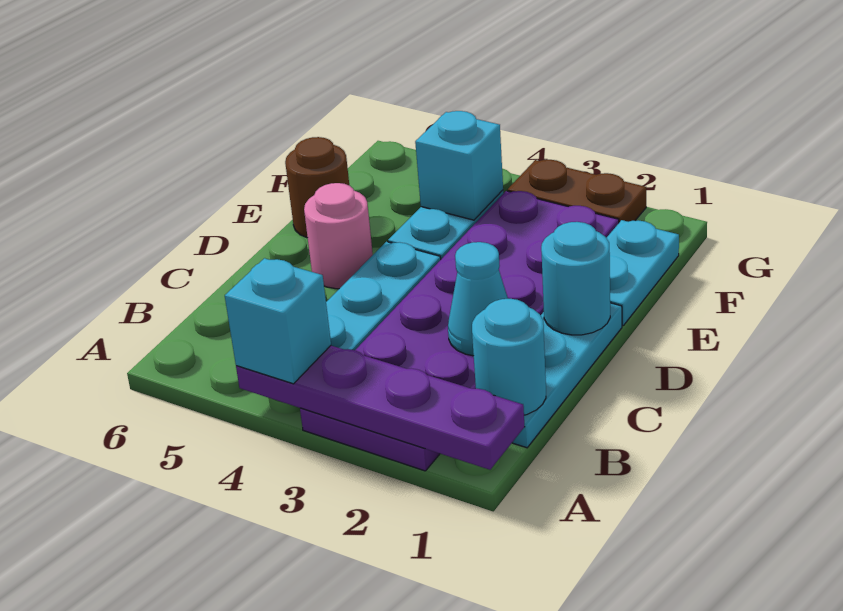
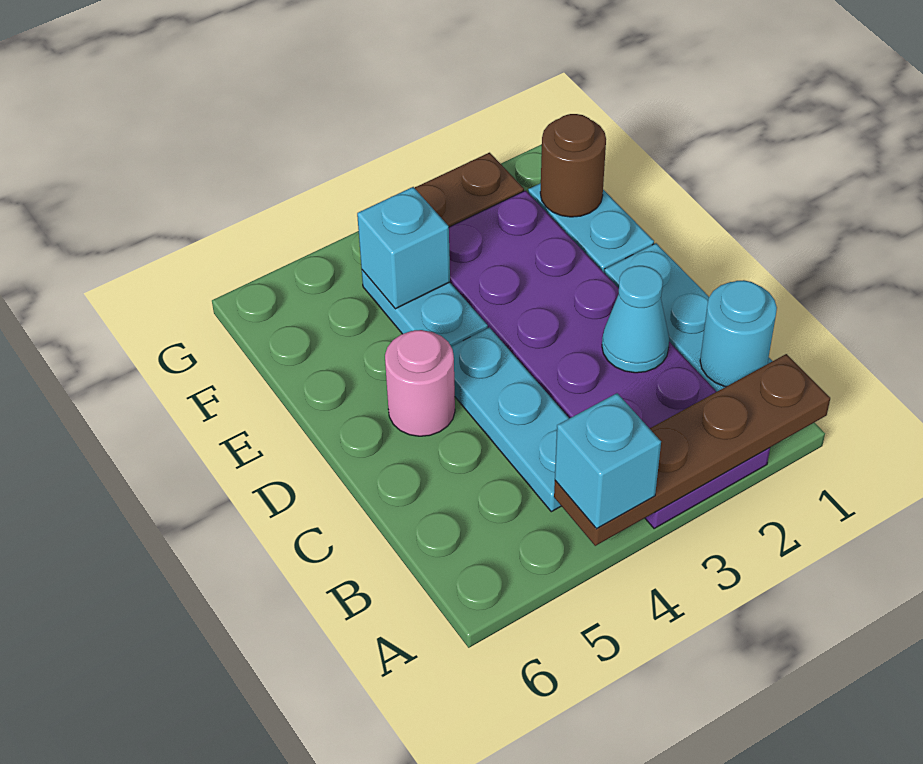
purple 1x4 plate [236,346,524,470] -> brown 1x4 plate [554,354,830,546]
cyan 1x1 round brick [541,222,610,335] -> none
brown 1x1 round brick [285,137,349,238] -> brown 1x1 round brick moved to [540,114,606,217]

